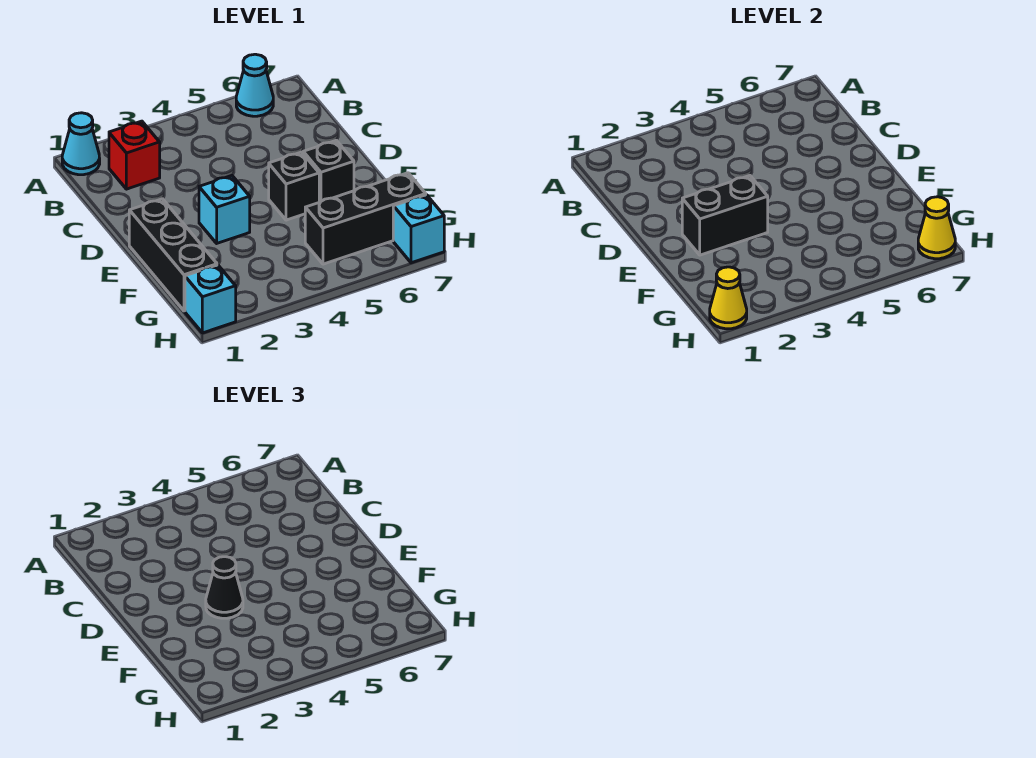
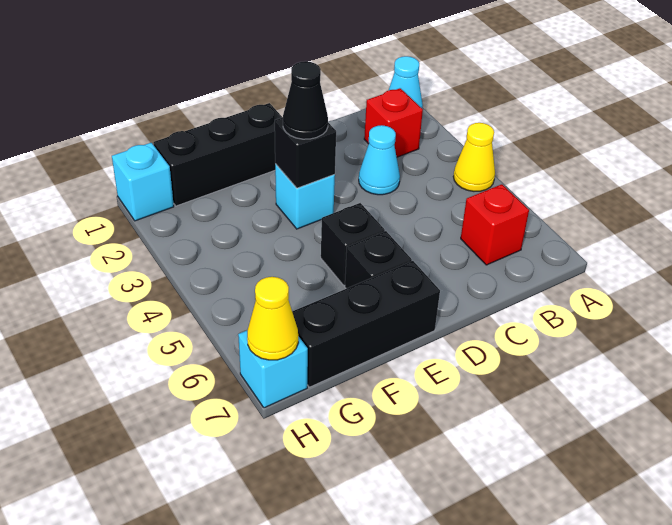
cyan 1x1 cone [236,54,273,116] -> cyan 1x1 cone moved to [359,125,400,195]
none -> red 1x1 brick [461,184,529,265]
black 1x2 brick [682,176,768,255] -> black 1x1 brick [275,118,336,188]
black 1x3 brick [305,173,426,264] -> black 1x3 brick turned to [292,261,440,387]
yellow 1x1 cone [710,267,747,329] -> yellow 1x1 cone moved to [453,123,495,191]

